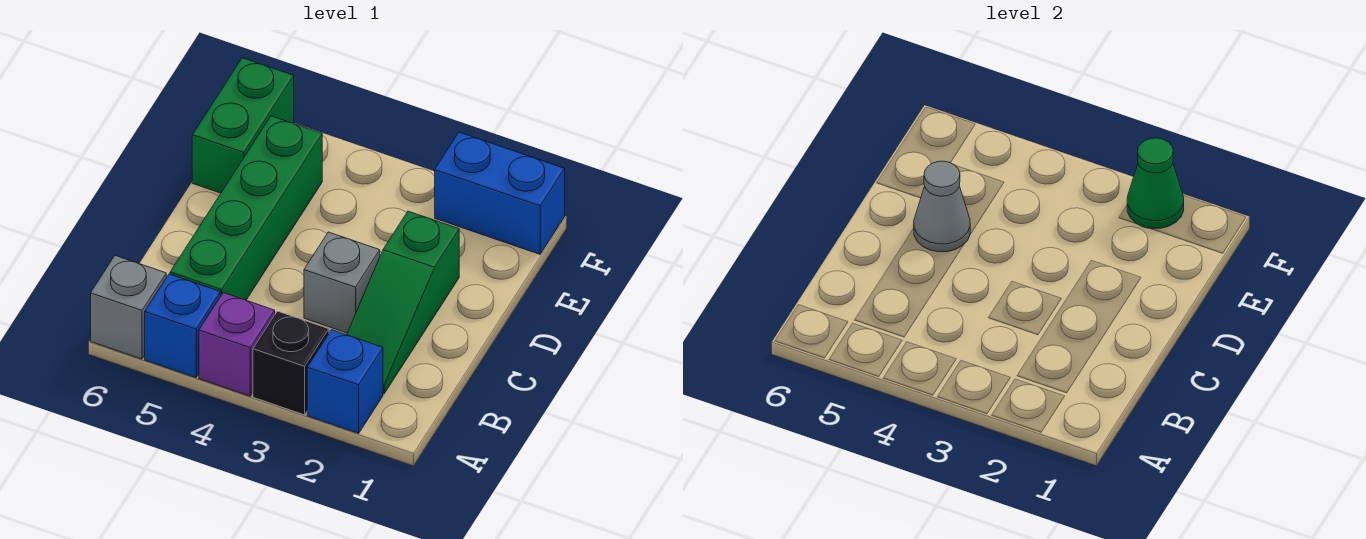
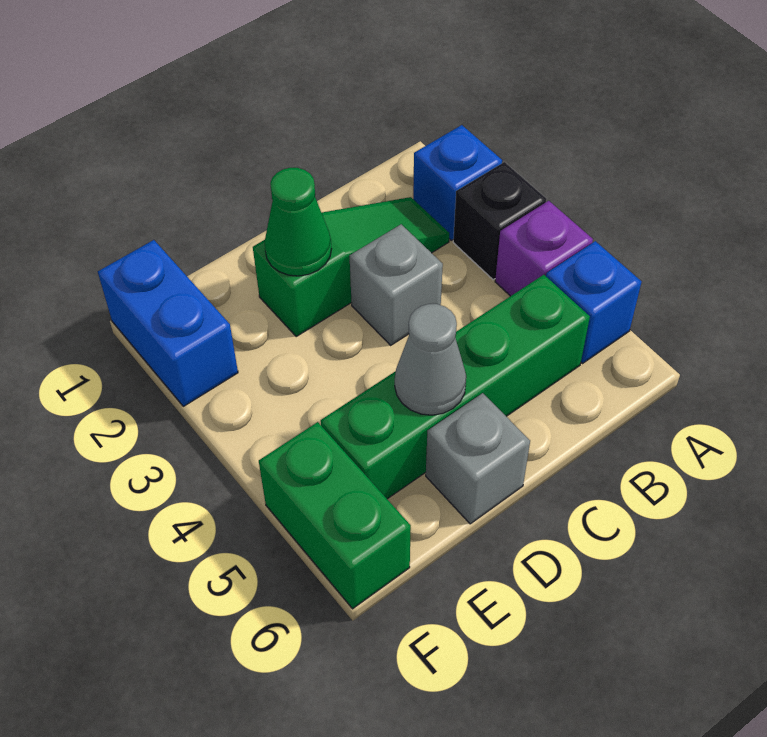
grey 1x1 brick [91,256,166,359] -> grey 1x1 brick moved to [426,393,530,524]
green 1x2 brick [192,58,294,193] -> green 1x2 brick turned to [259,422,411,609]
green 1x1 cone [1127,138,1184,229] -> green 1x1 cone moved to [264,168,331,276]

